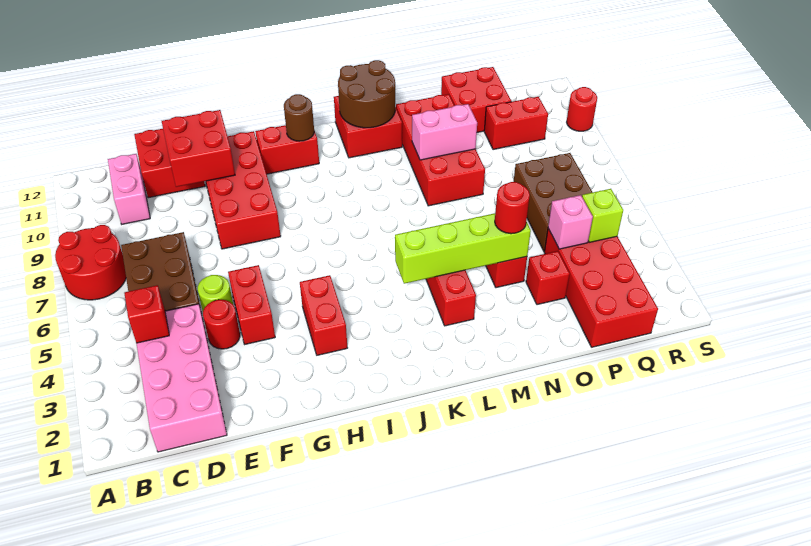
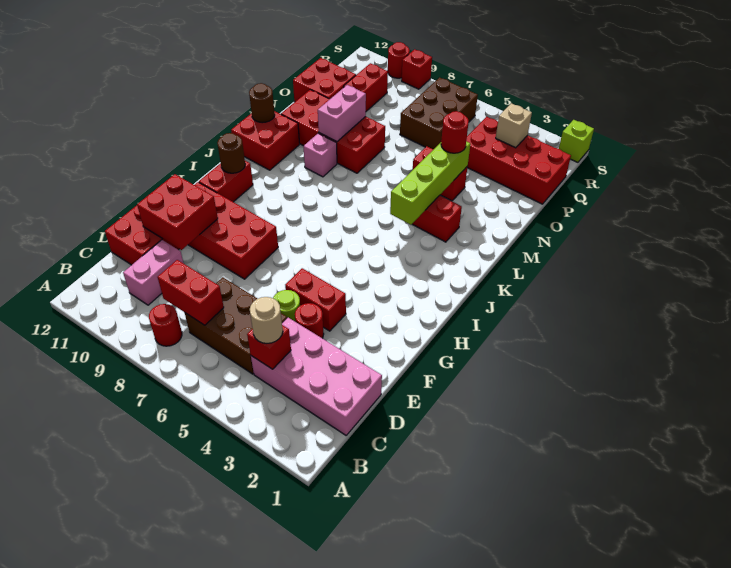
red 2x2 round brick [55,225,126,300] -> red 1x1 round brick [149,304,182,346]
none -> tan 1x1 round brick [250,297,283,343]
pink 1x2 brick [108,154,150,224] -> pink 1x2 brick turned to [123,240,183,305]
red 1x2 brick [300,275,347,355] -> red 1x2 brick moved to [158,260,224,325]
brown 2x2 round brick [338,60,395,128] -> brown 1x1 round brick [249,83,275,123]
red 1x1 brick [526,251,570,305] -> red 1x1 brick moved to [402,49,432,89]
pink 1x1 brick [548,195,593,249] -> pink 1x1 brick moved to [303,133,337,177]
brown 2x3 brick [514,153,592,251] -> brown 2x3 brick turned to [400,77,478,149]
none -> tan 1x1 brick [496,103,532,148]
lime 1x1 brick [582,189,623,242] -> lime 1x1 brick moved to [559,120,594,162]

